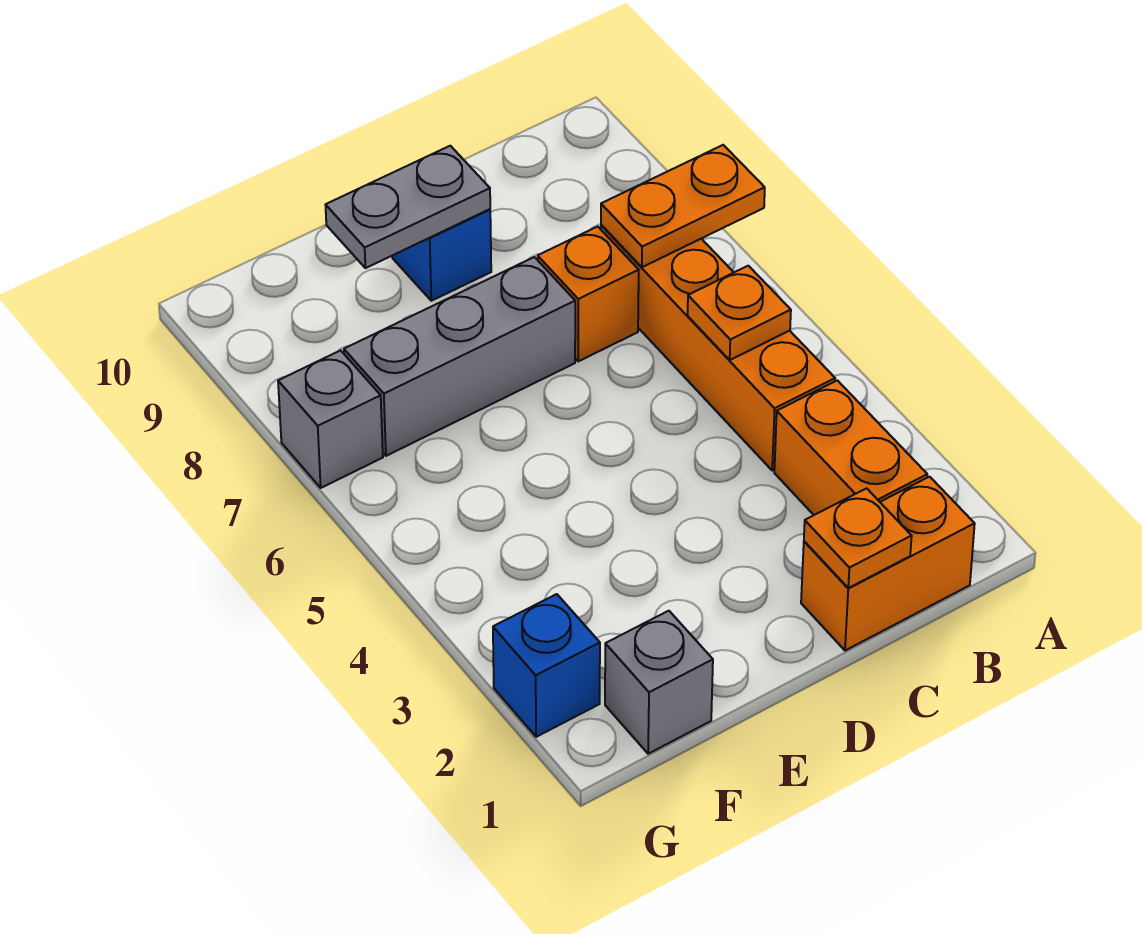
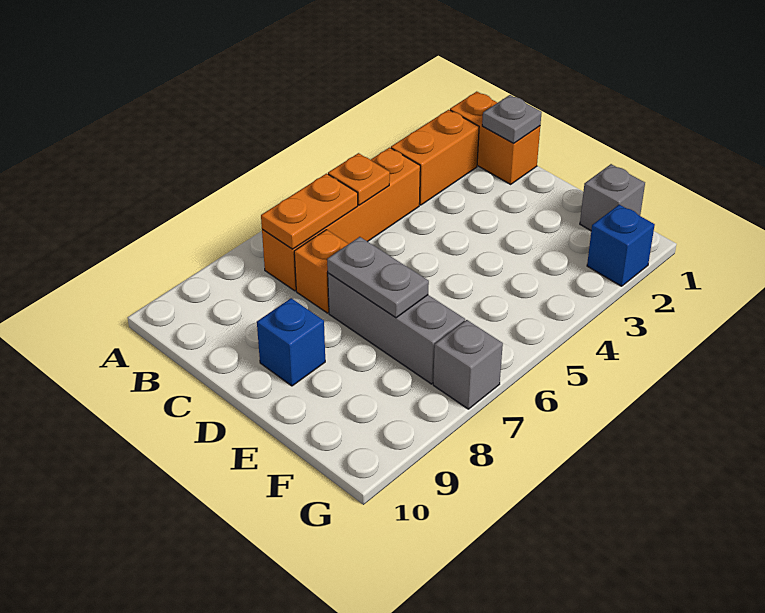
orange 1x2 plate [601,145,765,267] -> orange 1x2 plate turned to [261,174,358,249]
orange 1x1 plate [804,488,912,588] -> grey 1x1 plate [482,95,542,143]
grey 1x2 plate [326,146,490,268] -> grey 1x2 plate moved to [327,237,429,318]

